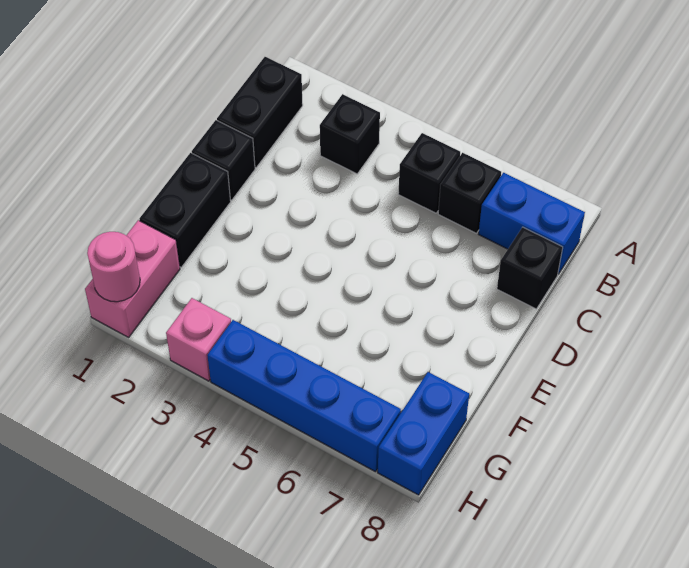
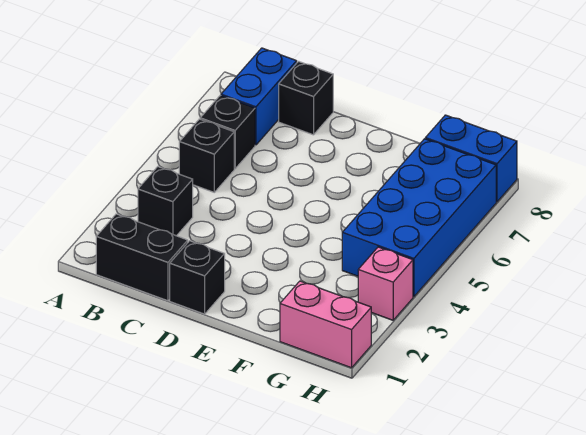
black 1x2 brick [140,153,231,267] -> none
pink 1x1 round brick [87,232,140,302] -> none
blue 1x4 brick [207,320,401,472] -> blue 2x4 brick [342,139,496,297]

